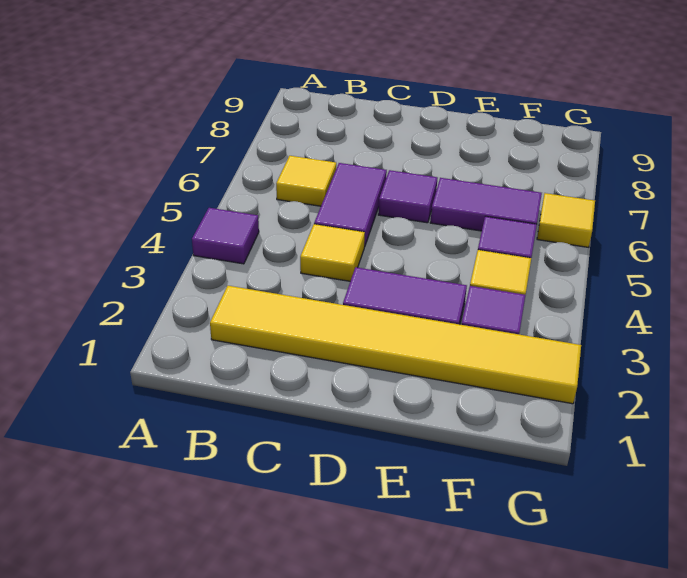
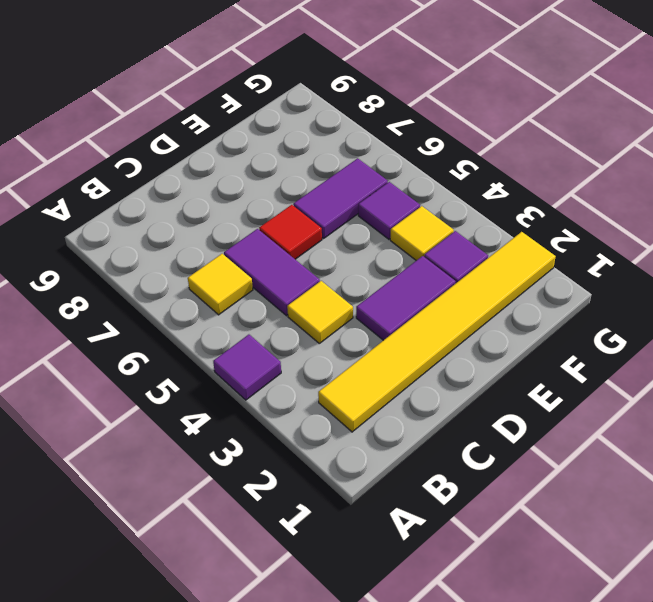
purple 1x1 tile [378,170,437,223] -> red 1x1 tile [259,205,322,259]
yellow 1x1 tile [537,193,595,247] -> none

